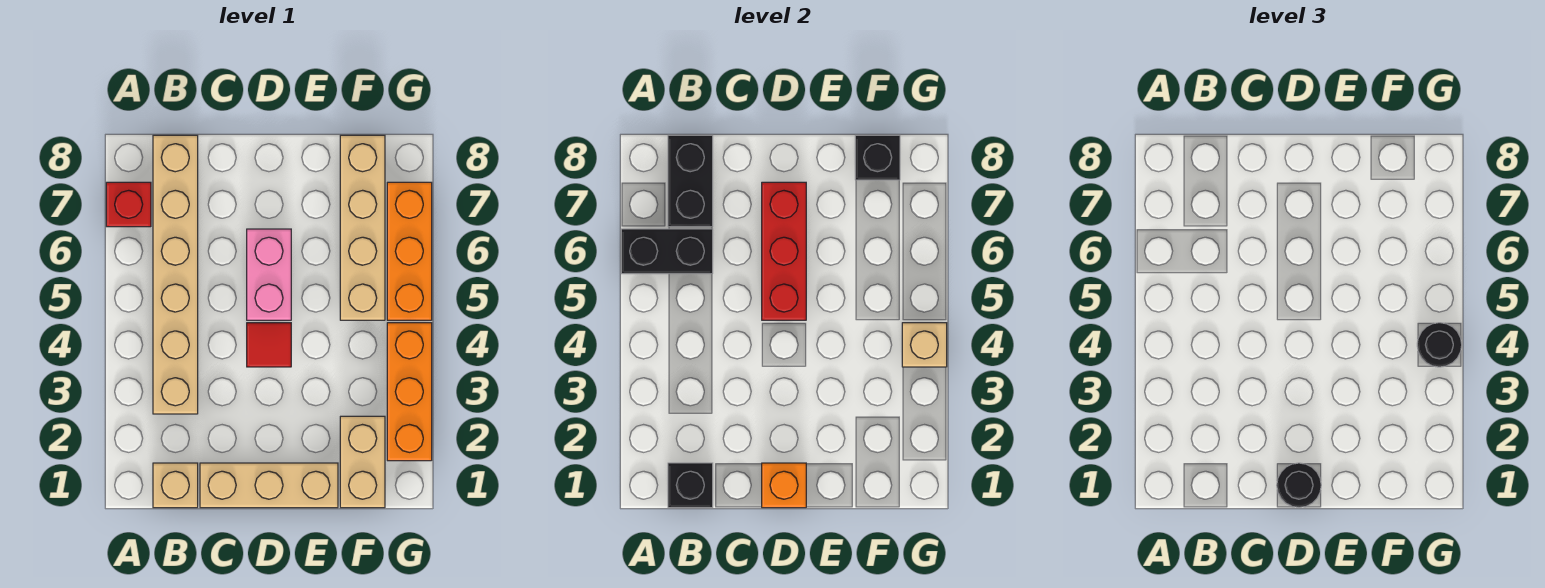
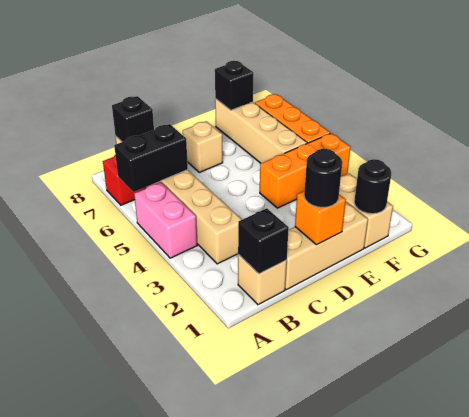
black 1x2 brick [668,135,713,227] -> black 1x1 brick [112,96,154,142]
red 1x1 tile [247,323,291,367] -> none
pink 1x2 brick [247,229,291,320] -> pink 1x2 brick moved to [134,182,197,258]
red 1x3 brick [762,182,806,320] -> none
orange 1x3 brick [387,323,432,461] -> orange 1x3 brick turned to [260,133,351,208]
tan 1x1 brick [902,323,947,367] -> tan 1x1 brick moved to [183,121,223,172]
black 1x1 round brick [1417,323,1462,367] -> black 1x1 round brick moved to [354,159,391,214]

